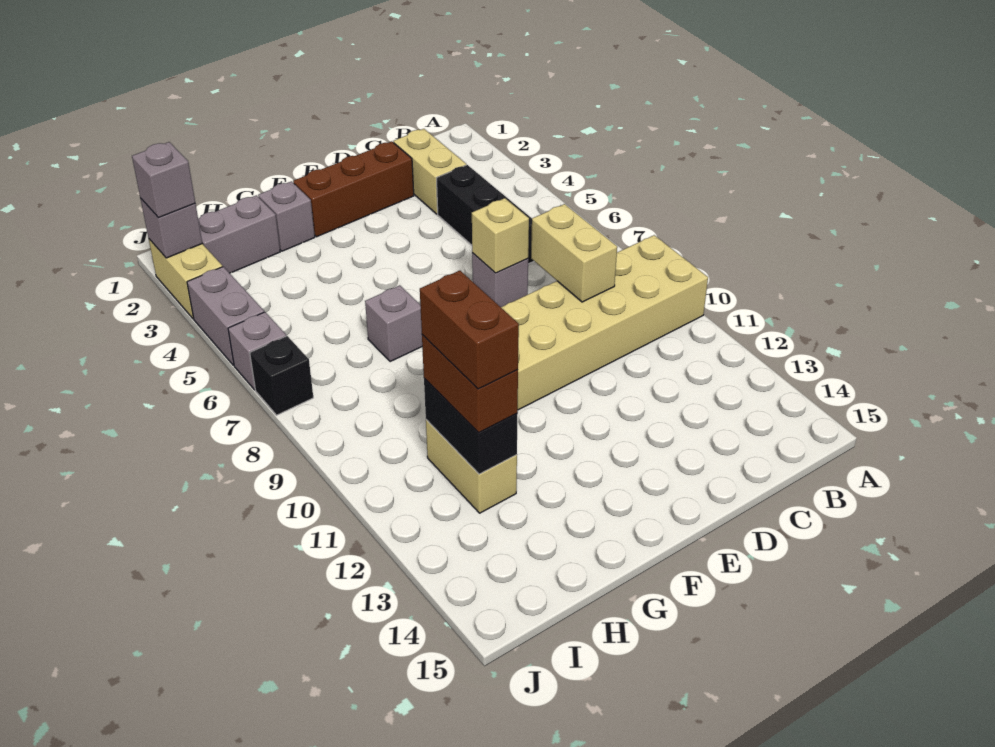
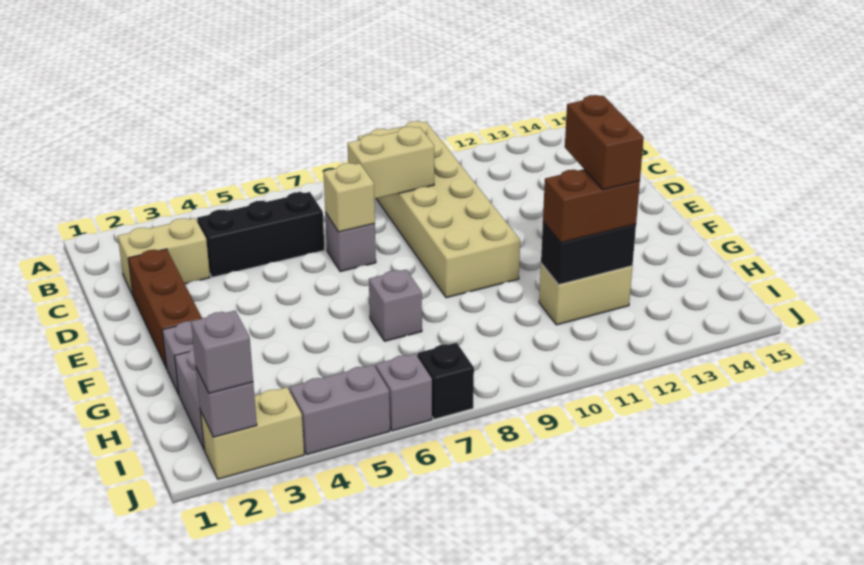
brown 1x2 brick [420,271,519,389] -> brown 1x2 brick turned to [565,95,644,190]

